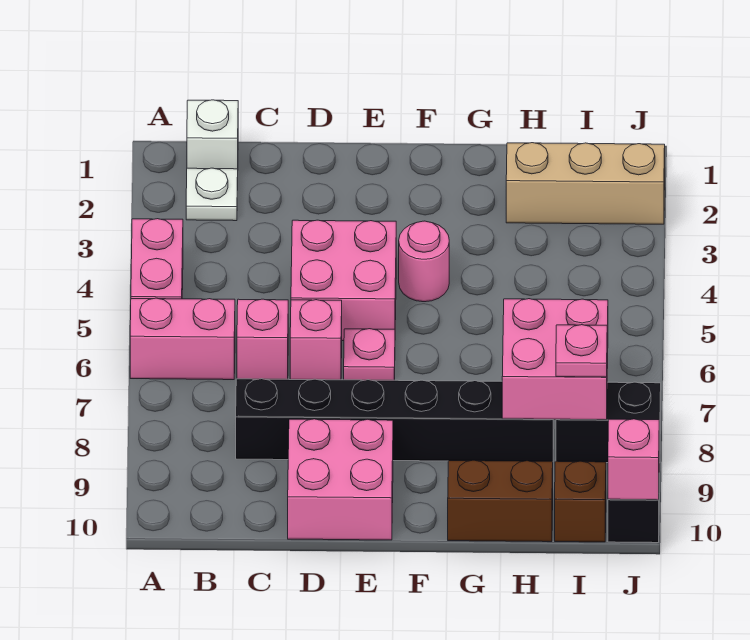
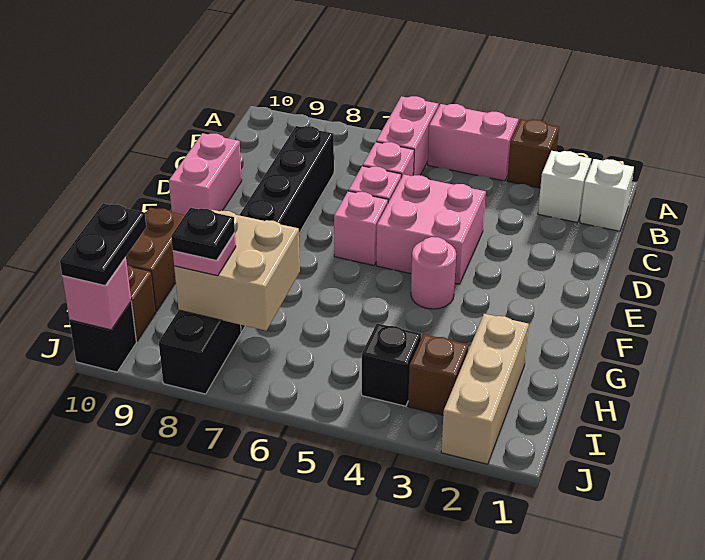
none -> brown 1x1 brick [507,119,559,188]
white 1x1 plate [186,168,238,221] -> white 1x1 brick [538,151,591,222]
pink 2x2 brick [288,419,393,540] -> pink 1x2 brick [169,133,242,215]
pink 1x1 plate [344,329,395,380] -> pink 1x1 brick [334,191,388,265]
pink 2x2 brick [502,299,608,420] -> tan 2x2 brick [174,210,300,331]
none -> brown 1x1 brick [408,334,468,415]
none -> black 1x1 brick [362,324,421,406]
none -> black 1x1 plate [171,208,235,260]
none -> black 1x2 plate [60,203,146,285]

